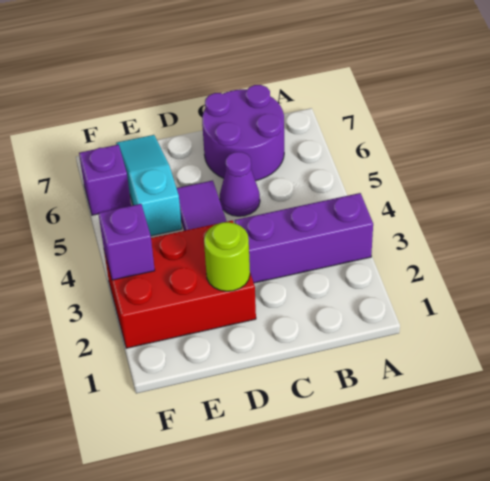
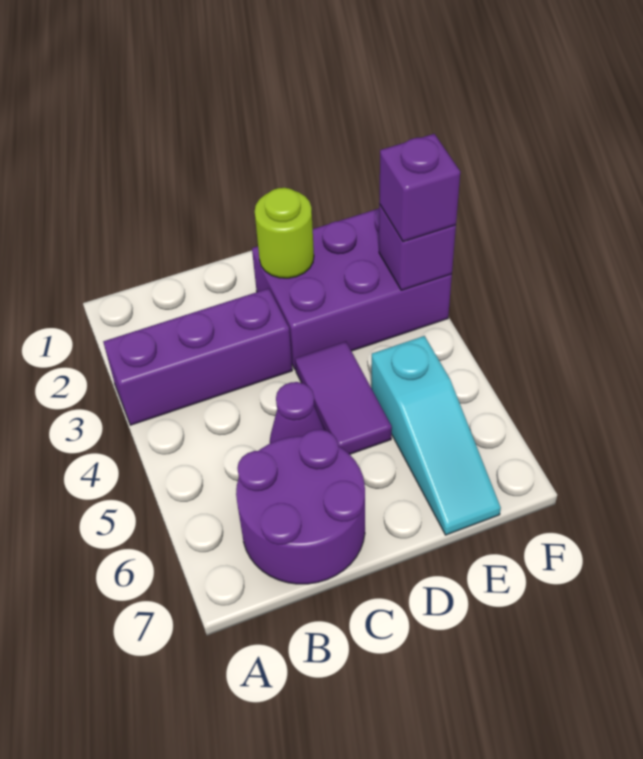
red 2x3 brick [104,220,256,348] -> purple 2x3 brick [252,209,452,370]
purple 1x1 brick [79,145,131,215] -> purple 1x1 brick moved to [379,134,460,242]

